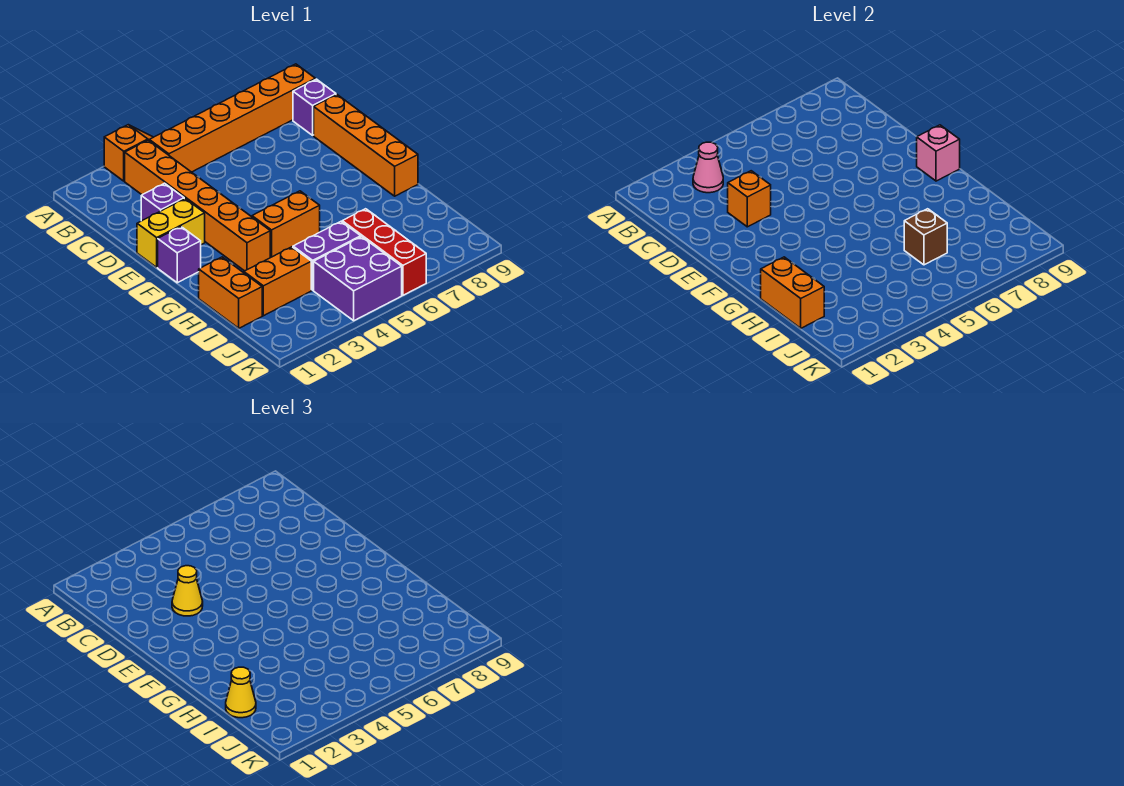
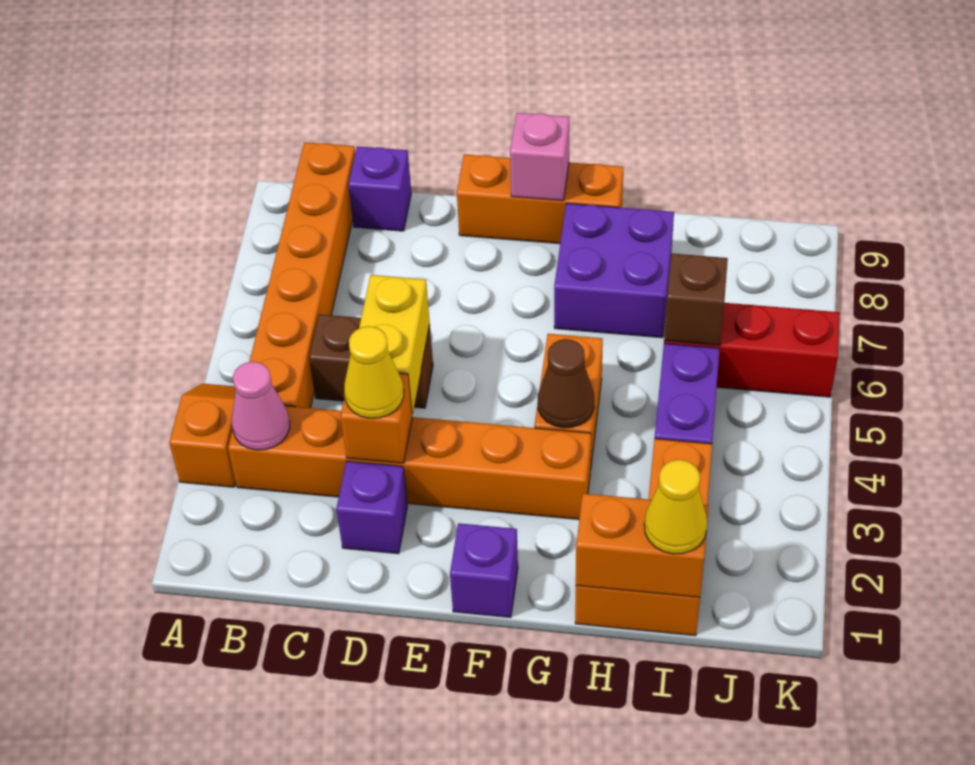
none -> brown 1x2 brick [309,314,433,408]
orange 1x4 brick [314,95,418,196] -> orange 1x3 brick [457,155,624,244]
yellow 1x2 brick [137,199,205,267] -> yellow 1x2 brick moved to [359,275,430,414]
none -> brown 1x1 cone [538,339,594,428]
purple 2x2 brick [314,237,402,321] -> purple 2x2 brick moved to [554,203,674,338]

